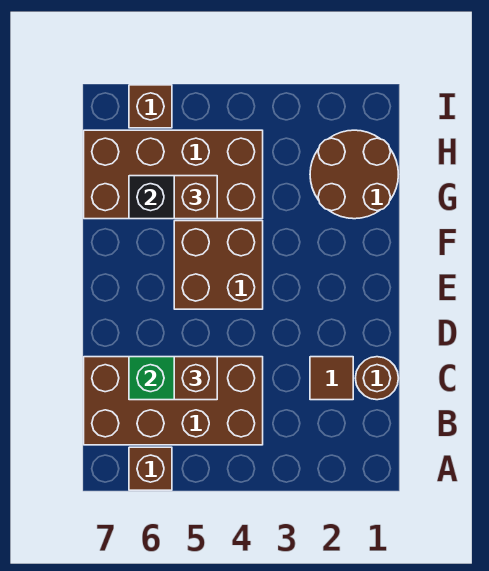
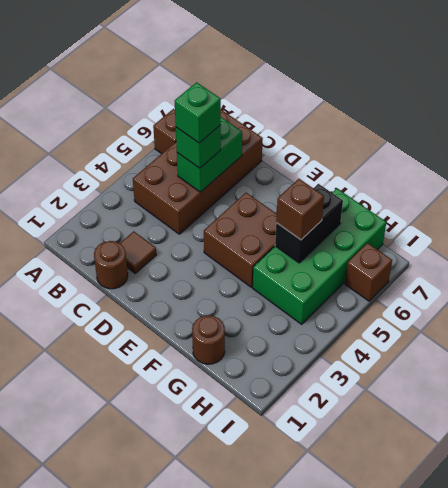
brown 1x1 brick [174,357,217,400] -> green 1x1 brick [176,125,221,168]
none -> green 1x1 brick [175,82,221,143]
brown 2x2 round brick [310,130,398,219] -> brown 1x1 round brick [192,316,225,364]
brown 2x4 brick [84,130,263,219] -> green 2x4 brick [253,188,386,324]

